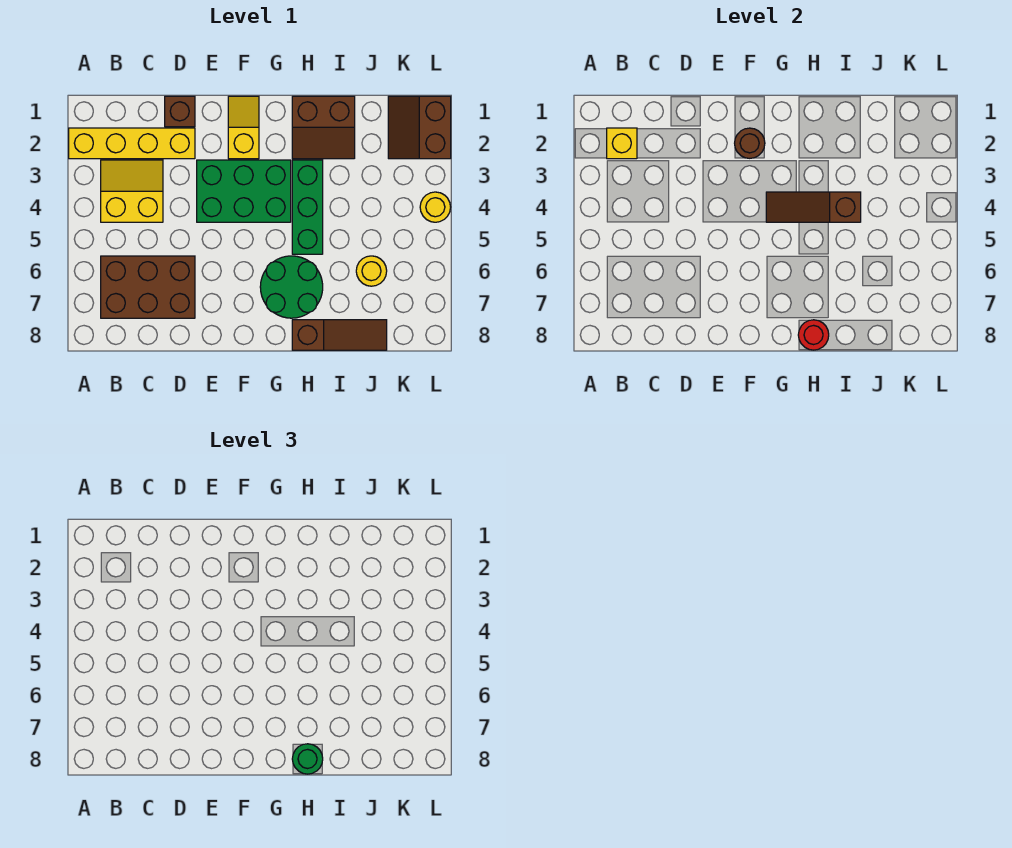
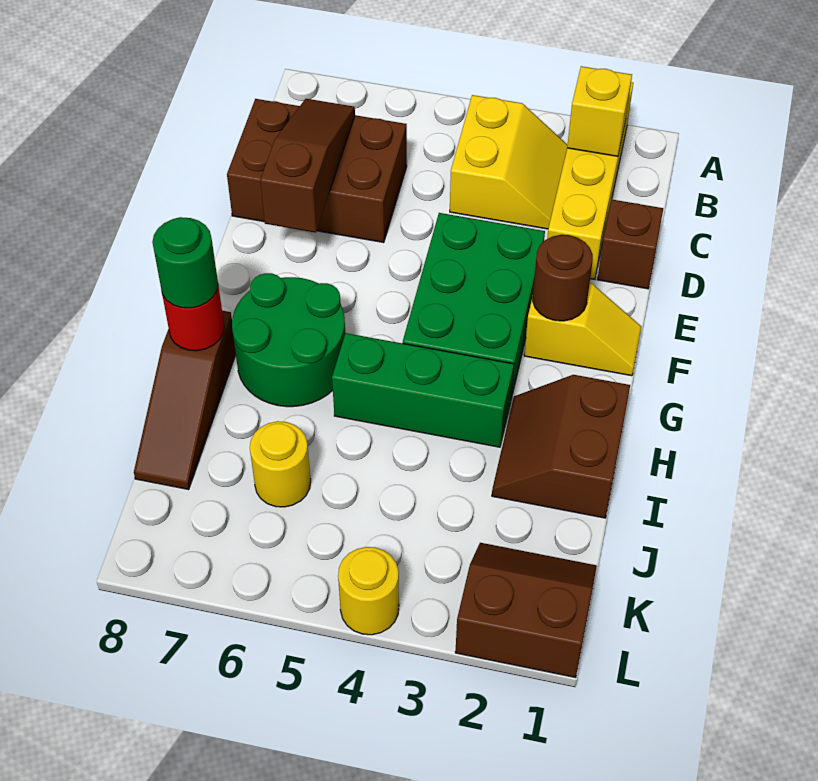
brown 2x3 brick [101,256,195,318] -> brown 2x3 brick turned to [227,99,407,243]
brown 1x3 slope [766,192,861,222] -> brown 1x3 slope moved to [260,99,355,233]

